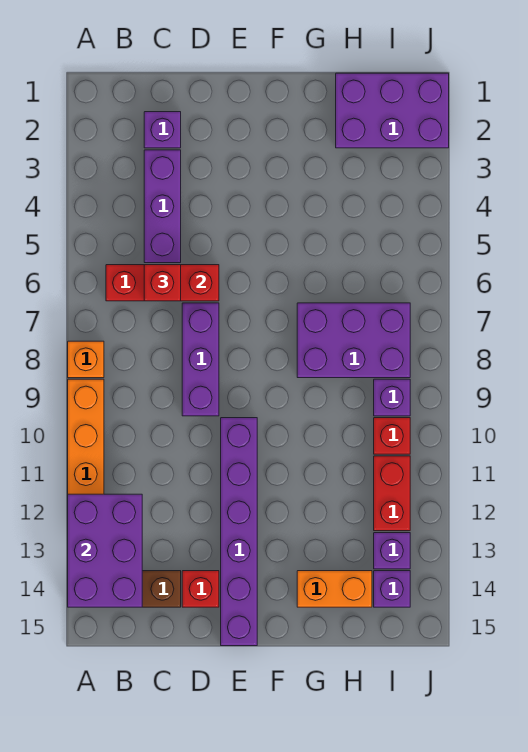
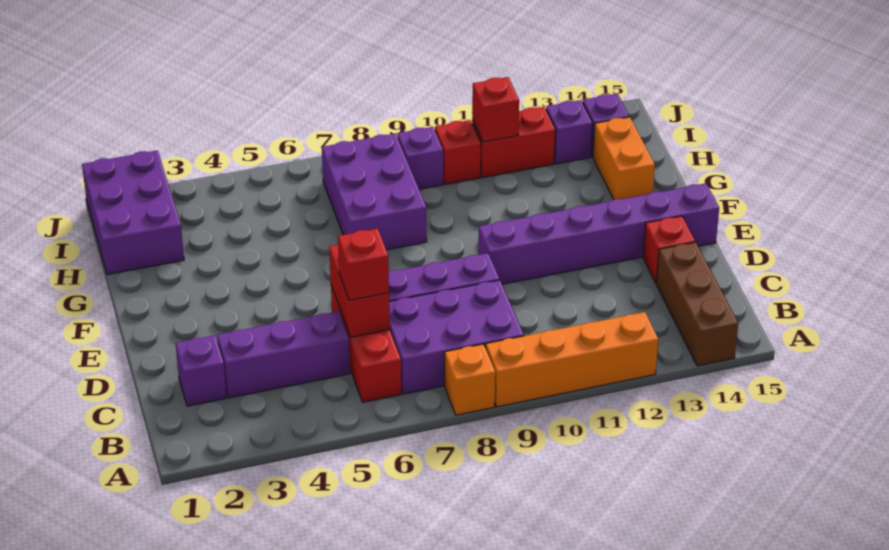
purple 2x3 brick [68,494,142,607] -> purple 2x3 brick moved to [389,280,524,394]
none -> red 1x1 brick [472,77,519,142]

